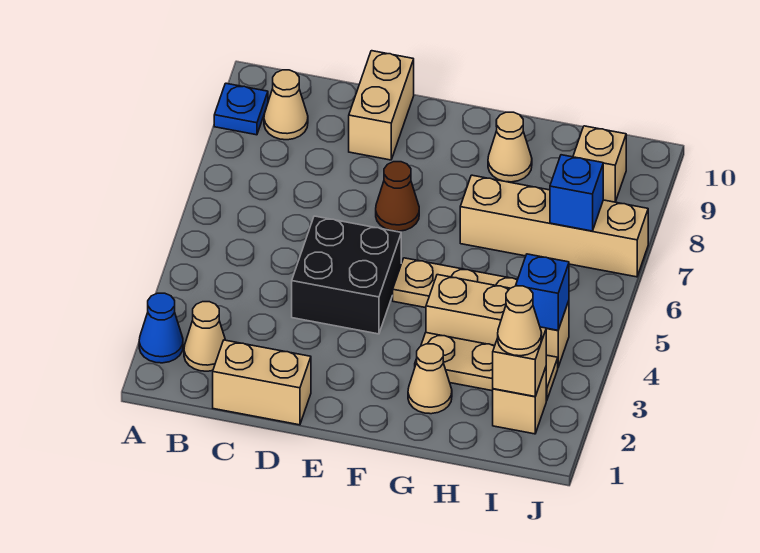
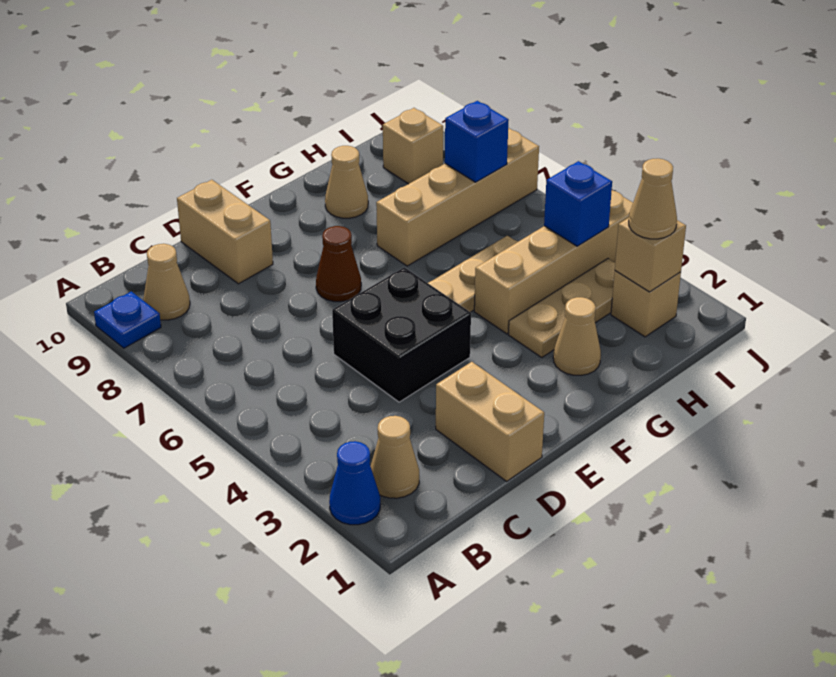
tan 1x2 brick [213,340,311,425] -> tan 1x2 brick turned to [436,362,544,481]
tan 1x3 brick [426,275,569,367] -> tan 1x4 brick [474,190,633,334]

